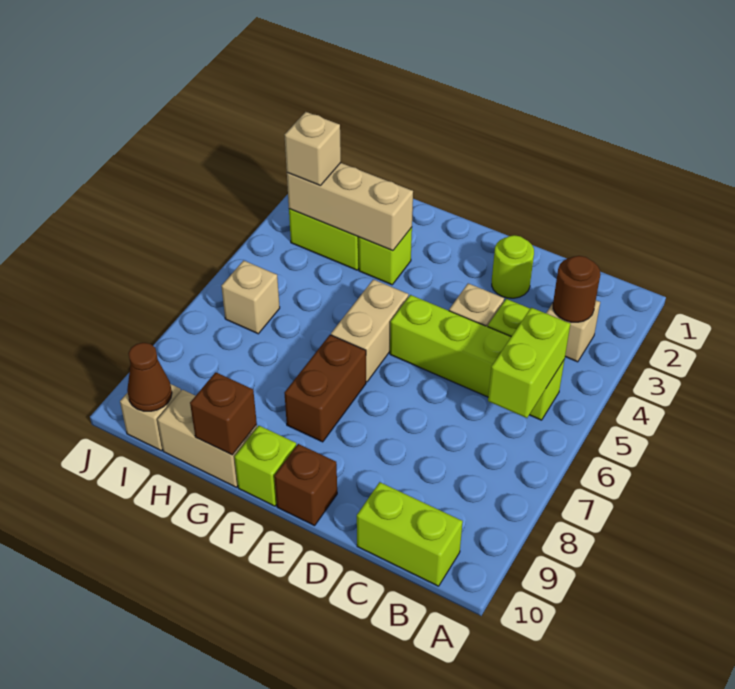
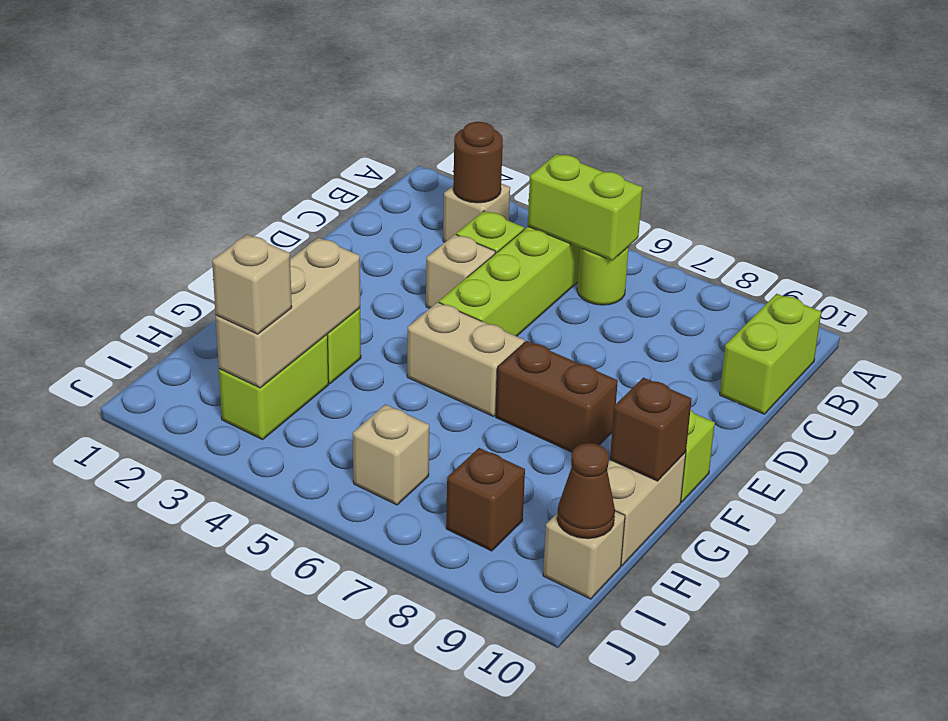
lime 1x1 round brick [492,235,534,298] -> lime 1x1 round brick moved to [577,247,629,305]
brown 1x1 brick [274,444,337,526] -> brown 1x1 brick moved to [446,448,525,551]

